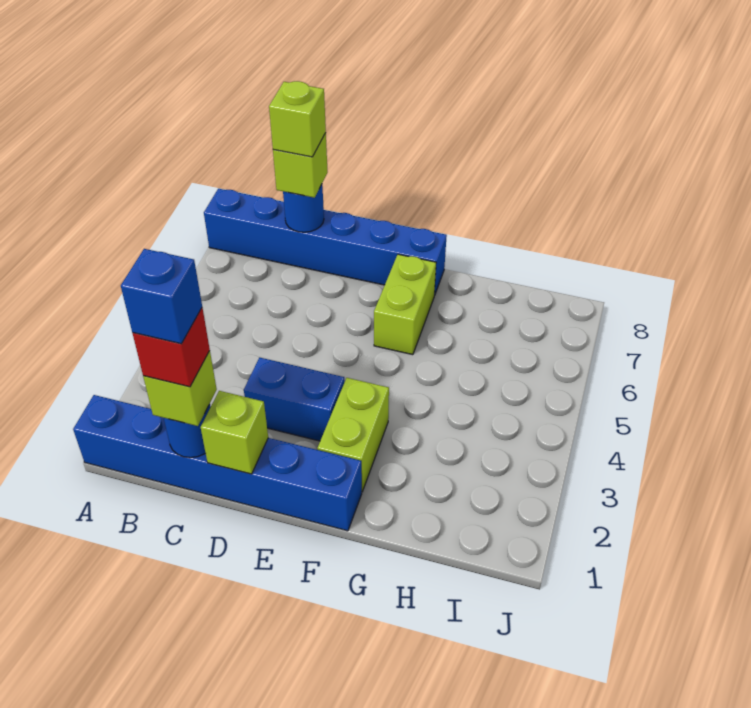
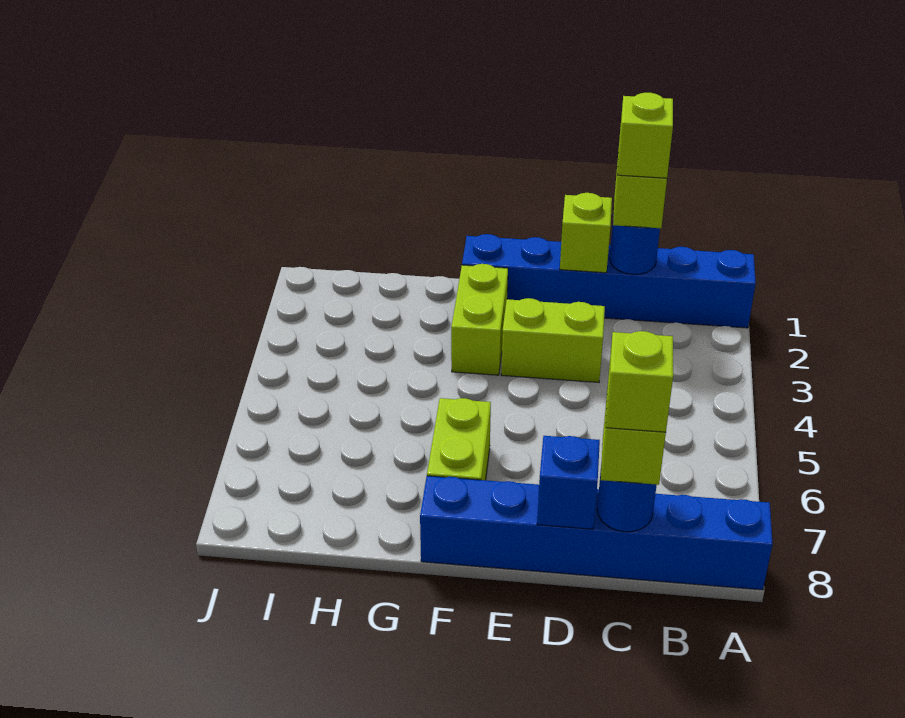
red 1x1 brick [133,308,210,387] -> lime 1x1 brick [617,93,673,178]
blue 1x1 brick [121,249,202,344] -> blue 1x1 brick moved to [537,436,600,529]
blue 1x2 brick [244,357,345,441] -> lime 1x2 brick [501,298,605,383]

